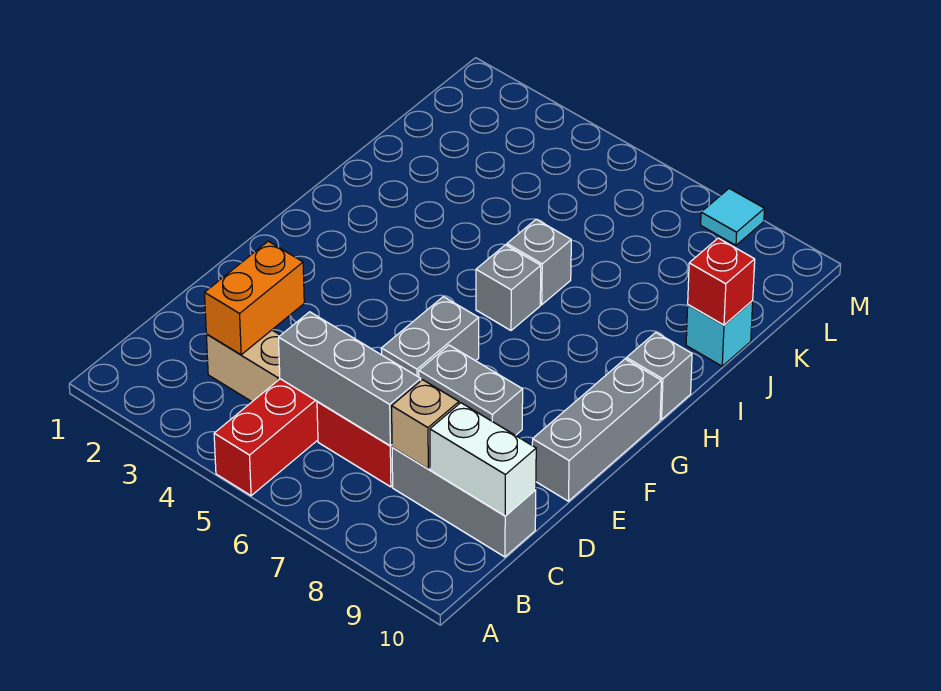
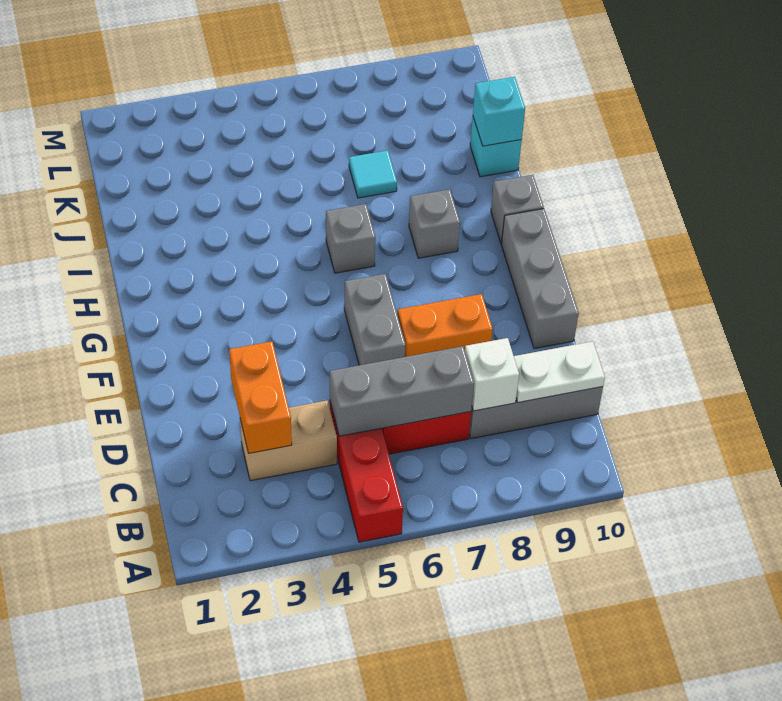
tan 1x1 brick [392,380,459,469] -> white 1x1 brick [465,338,519,411]
white 1x2 brick [430,403,536,516] -> white 1x2 plate [514,341,605,402]
grey 1x2 brick [419,345,523,435] -> orange 1x2 brick [398,294,493,357]
grey 1x1 brick [507,219,571,305] -> grey 1x1 brick moved to [409,189,460,258]
red 1x1 brick [688,238,755,325] -> cyan 1x1 brick [473,77,525,146]
cyan 1x1 tile [701,189,764,245] -> cyan 1x1 tile moved to [349,150,397,198]

